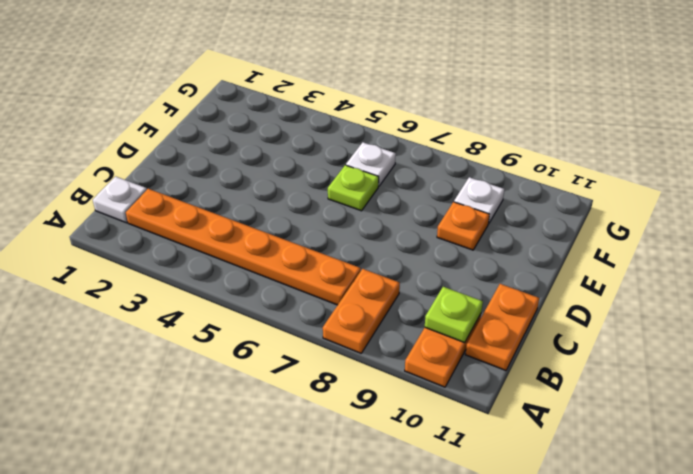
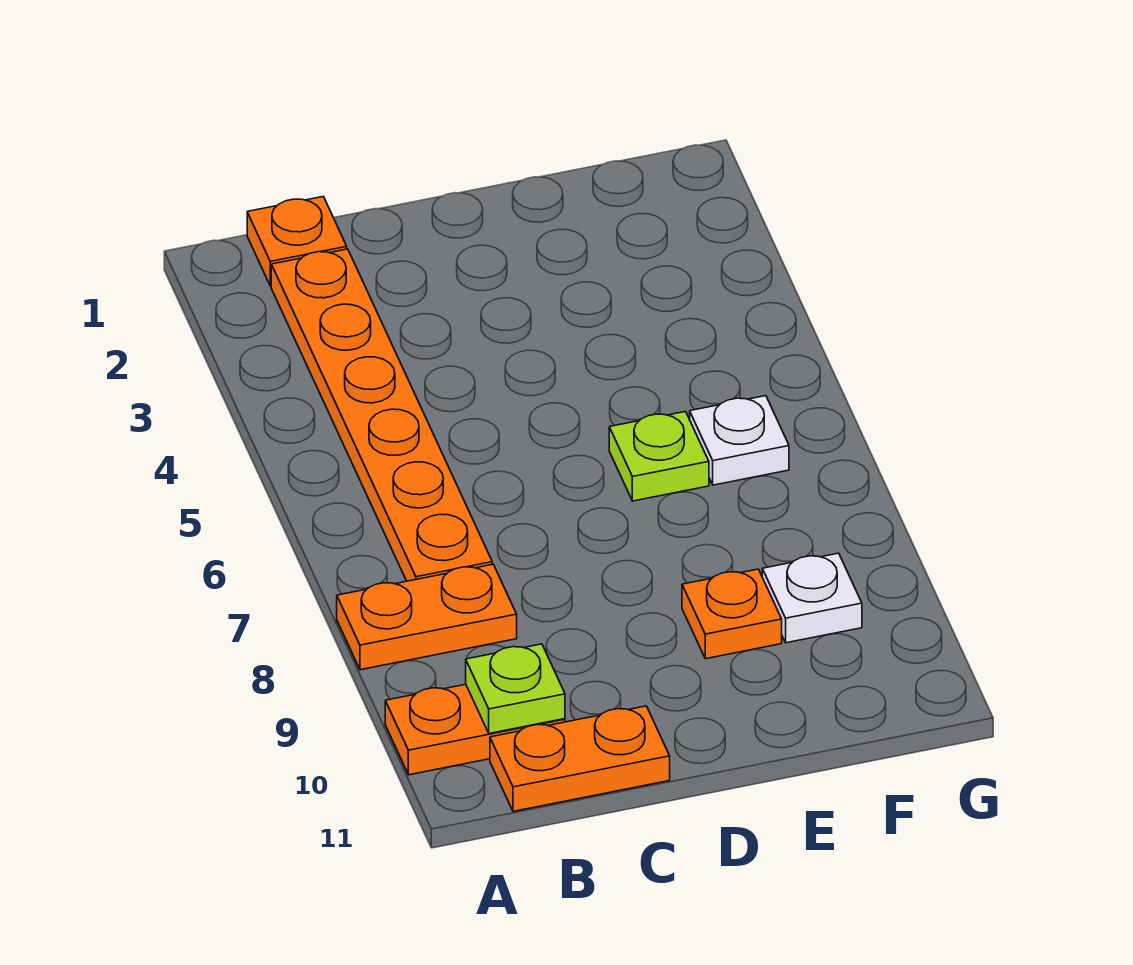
white 1x1 plate [93,176,147,223] -> orange 1x1 plate [247,197,347,286]

